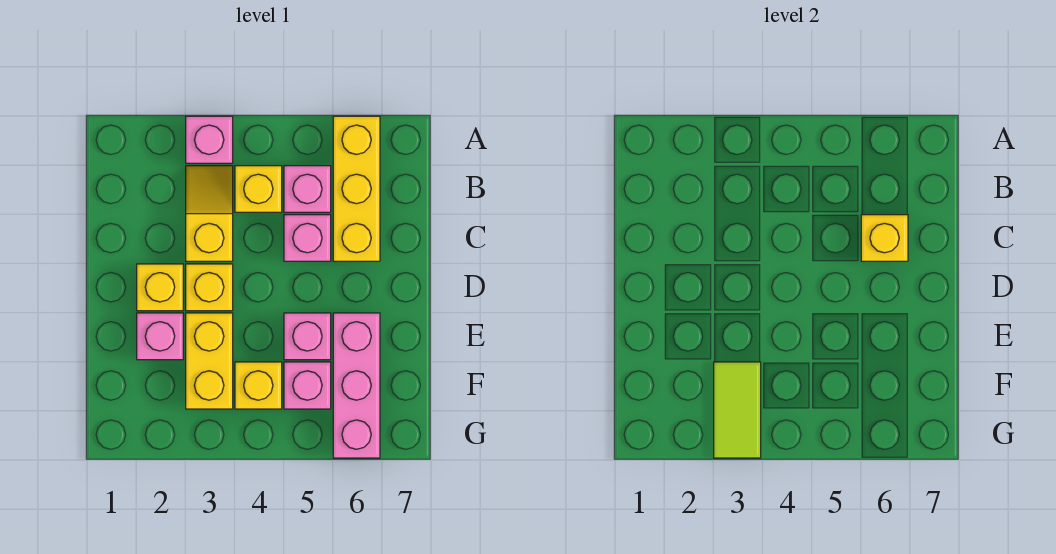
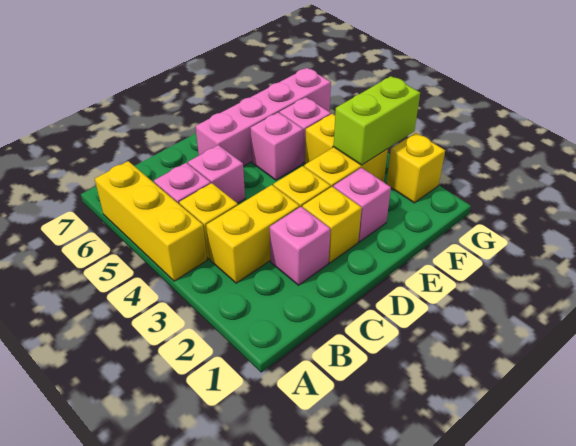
pink 1x1 brick [186,116,233,163] -> pink 1x1 brick moved to [270,207,330,285]
yellow 1x3 brick [333,116,380,261] -> yellow 1x3 brick turned to [95,161,207,281]
yellow 1x2 slope [186,166,233,261] -> yellow 1x2 brick [206,185,300,283]
yellow 1x1 brick [861,215,908,261] -> yellow 1x1 brick moved to [386,133,445,203]
pink 1x3 brick [333,313,380,458] -> pink 1x4 brick [195,68,331,166]
lime 1x2 tile [714,362,761,458] -> lime 1x2 brick [334,76,420,165]

